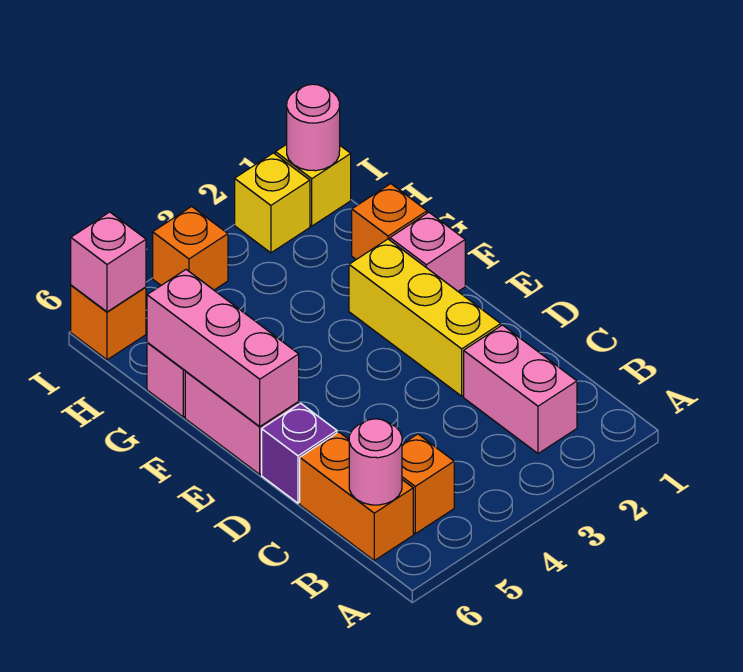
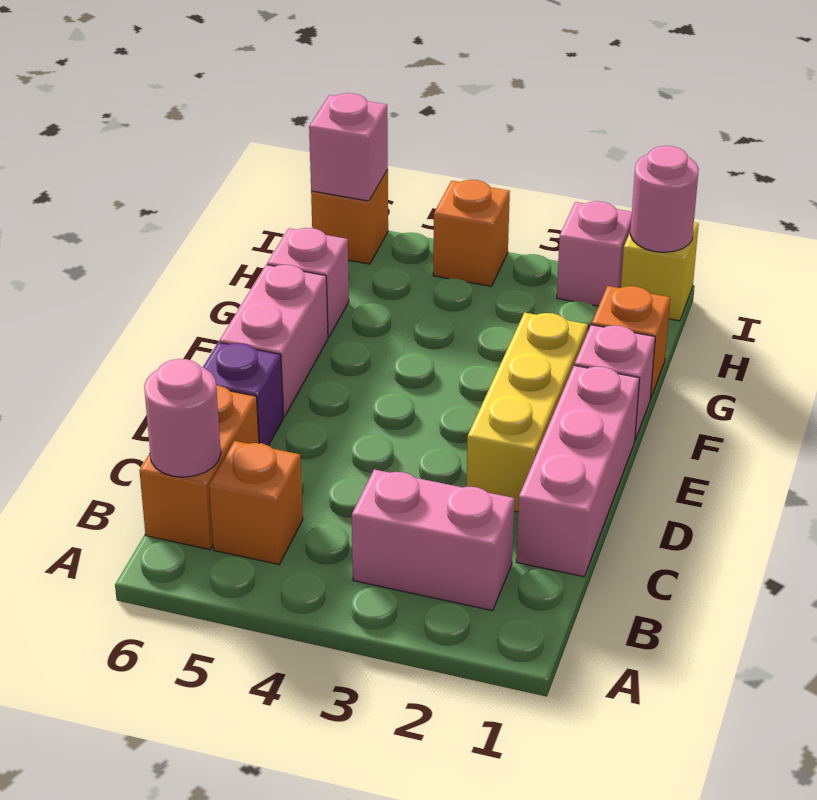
pink 1x2 brick [464,325,577,454] -> pink 1x2 brick turned to [352,469,514,611]
pink 1x3 brick [147,270,299,427] -> pink 1x3 brick moved to [516,365,640,577]
yellow 1x1 brick [235,153,310,253] -> pink 1x1 brick [557,201,632,306]

